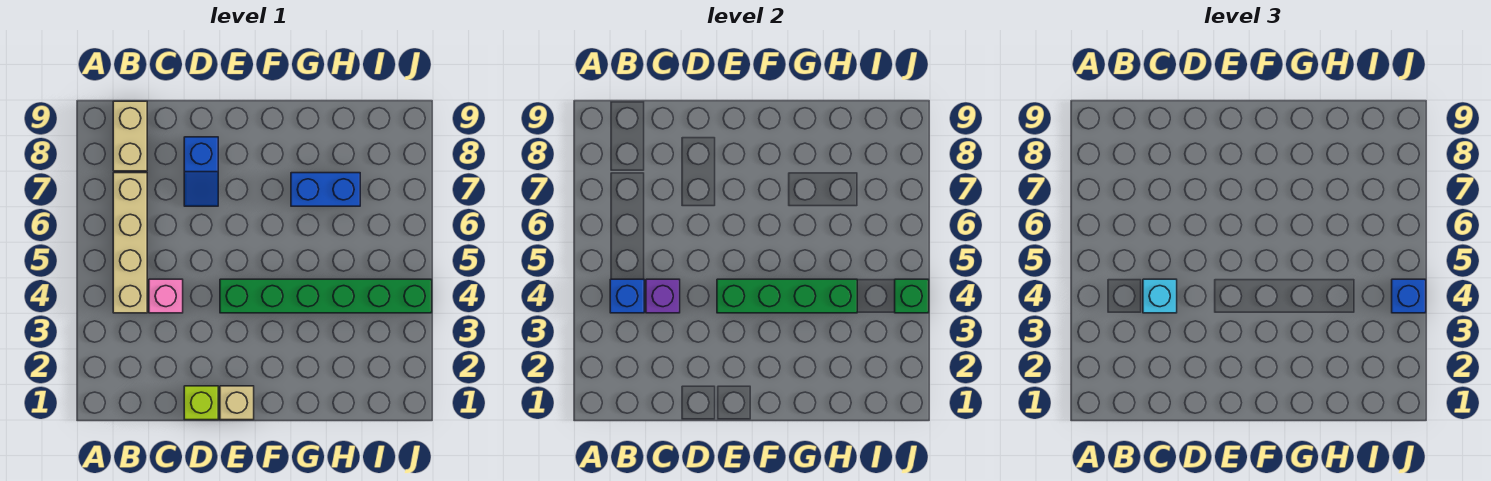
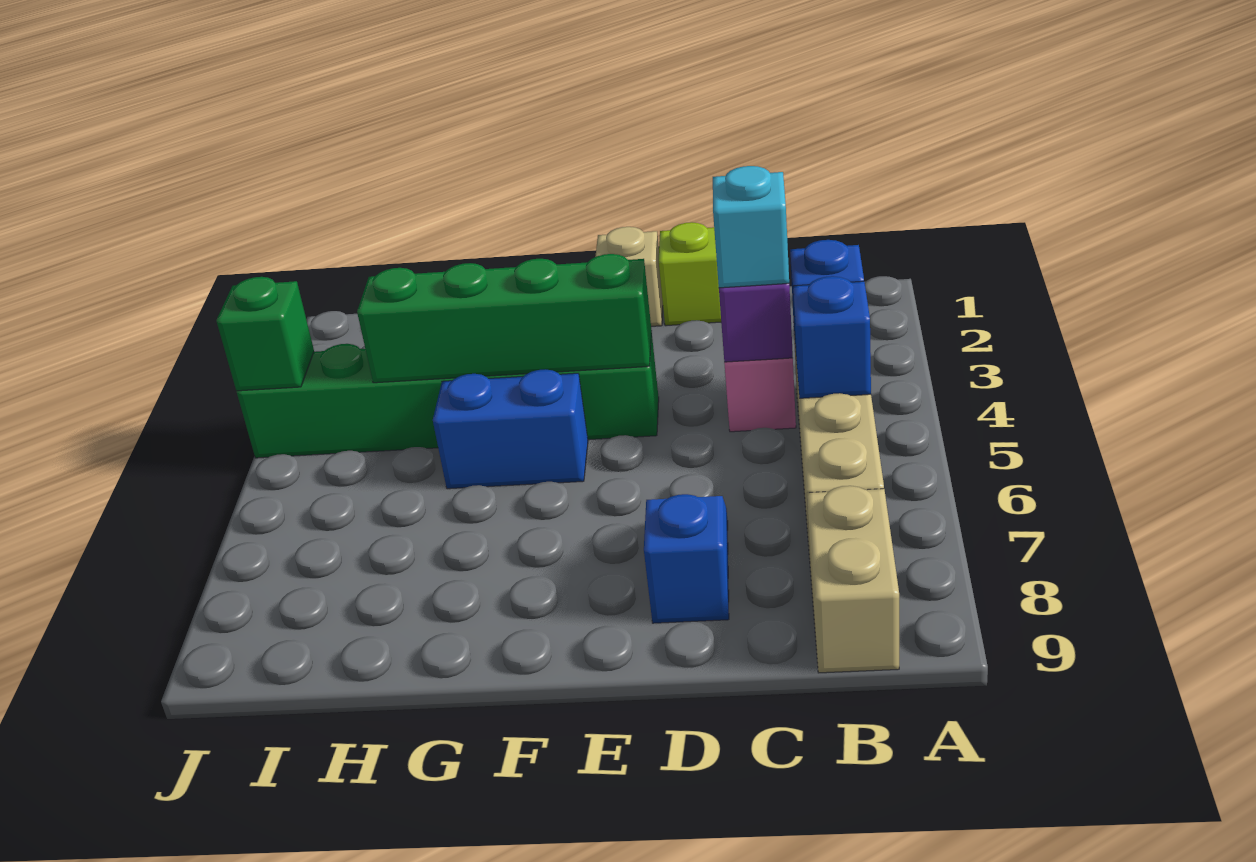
blue 1x2 brick [291,173,360,206] -> blue 1x2 brick moved to [433,369,588,489]
blue 1x1 brick [1392,279,1426,313] -> blue 1x1 brick moved to [793,276,871,398]

